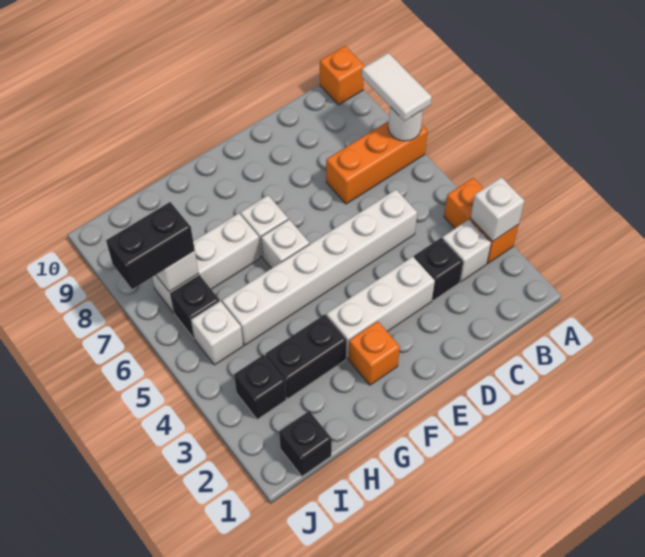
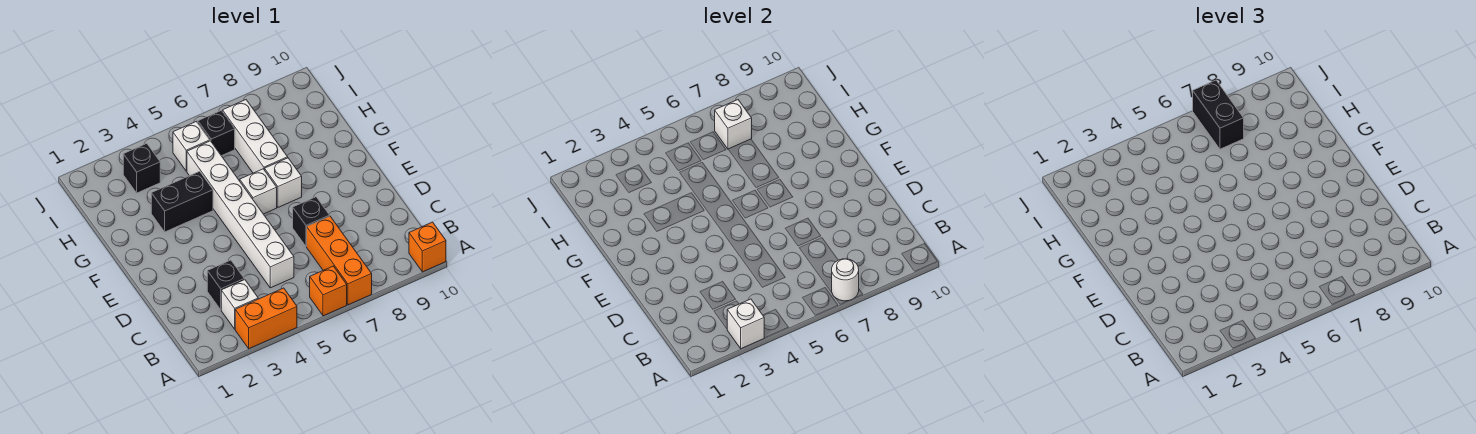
white 1x2 tile [362,53,432,121] -> none
white 1x3 brick [326,257,435,358] -> none
orange 1x1 brick [348,321,400,385] -> orange 1x1 brick moved to [310,266,347,316]
black 1x2 brick [265,315,347,399] -> black 1x2 brick turned to [151,171,213,232]
black 1x1 brick [279,411,332,476] -> black 1x1 brick moved to [293,197,330,246]

